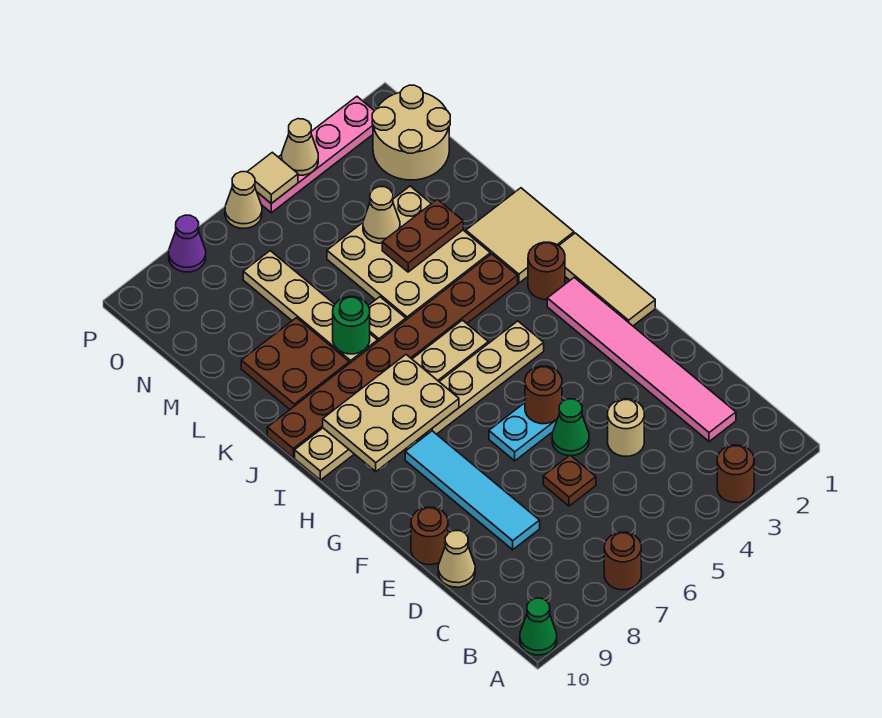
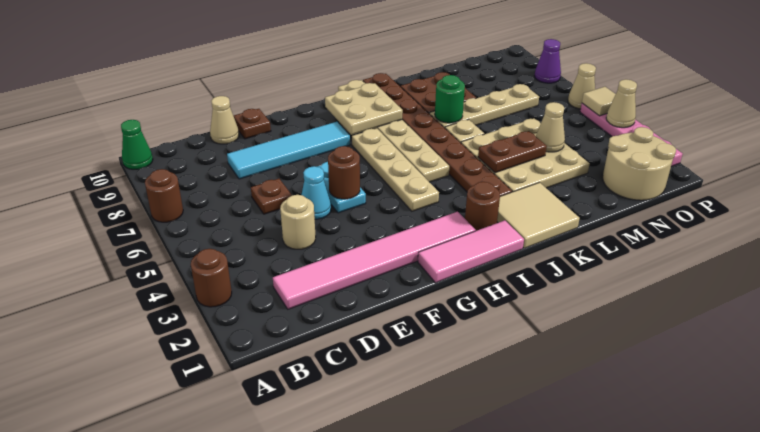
green 1x1 cone [552,399,589,456] -> cyan 1x1 cone [302,166,331,219]
brown 1x1 round brick [411,507,448,565] -> brown 1x1 plate [234,109,271,139]
tan 1x3 tile [559,233,655,326] -> pink 1x3 tile [418,220,524,283]
tan 2x3 plate [323,355,459,472] -> tan 2x2 plate [325,83,403,135]
brown 1x2 plate [382,199,463,272] -> brown 1x2 plate turned to [478,131,547,173]

